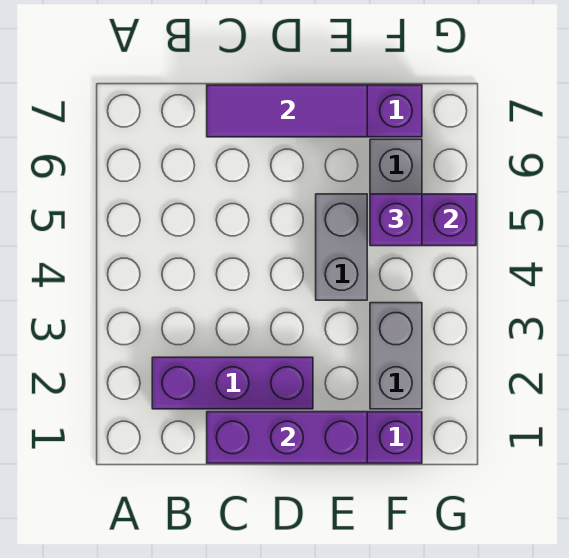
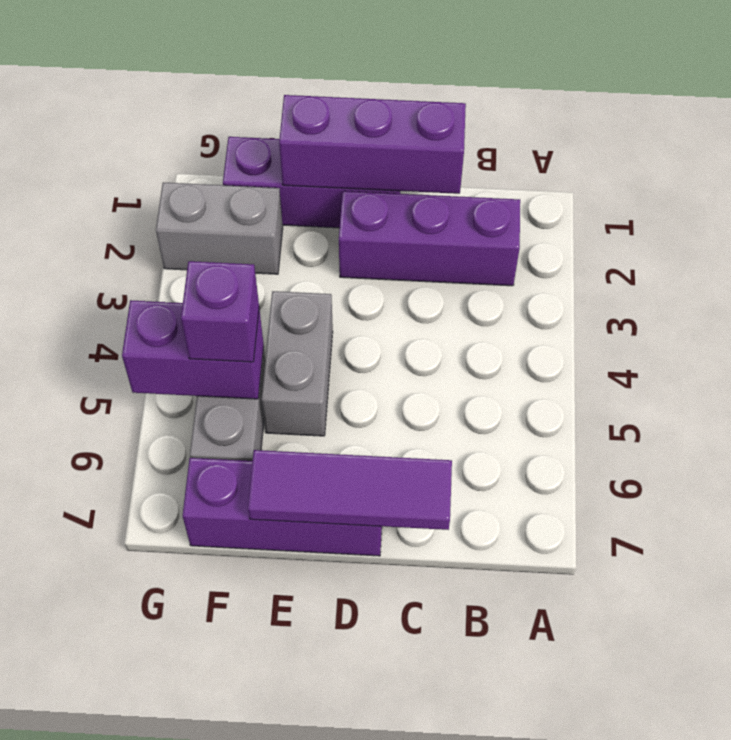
grey 1x2 brick [370,303,422,409] -> grey 1x2 brick turned to [156,182,283,274]

